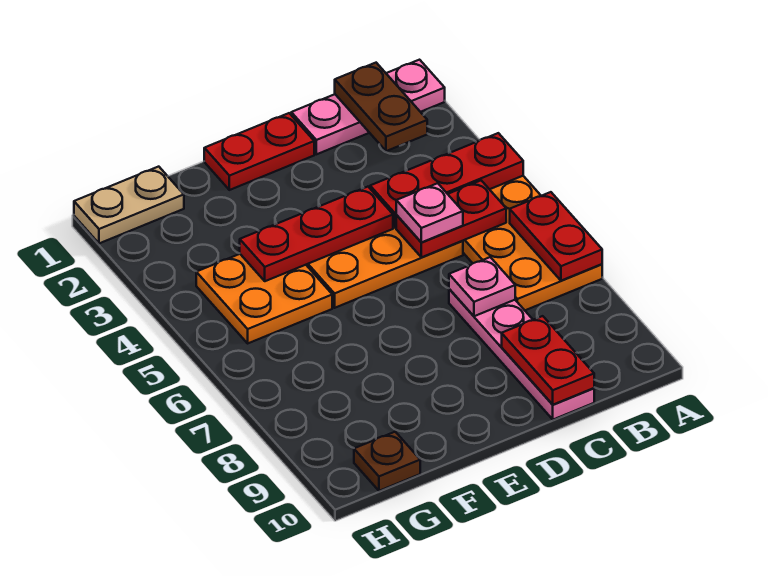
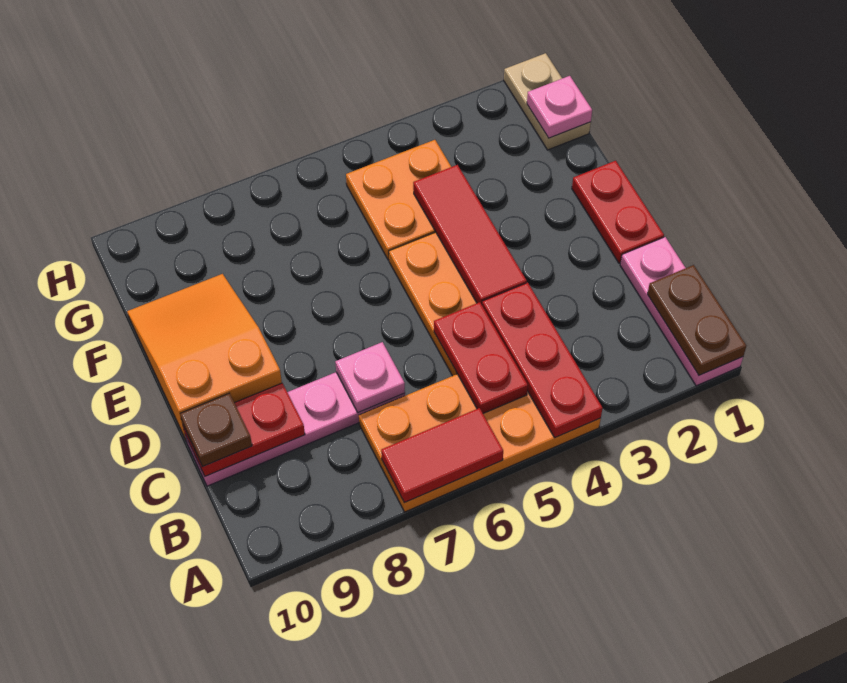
red 1x2 plate [510,192,602,281] -> red 1x2 tile [381,408,503,503]
brown 1x2 plate [335,63,427,151] -> brown 1x2 plate turned to [647,265,746,375]
pink 1x1 plate [396,183,463,242] -> pink 1x1 plate moved to [527,76,592,138]
red 1x3 plate [240,187,393,281] -> red 1x3 tile [413,165,527,304]
none -> orange 2x3 slope [127,274,282,441]
brown 1x1 plate [354,432,420,491] -> brown 1x1 plate moved to [180,393,252,467]

